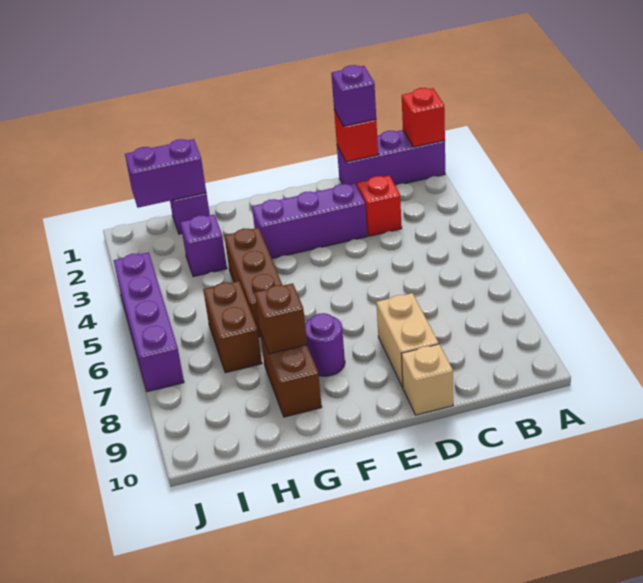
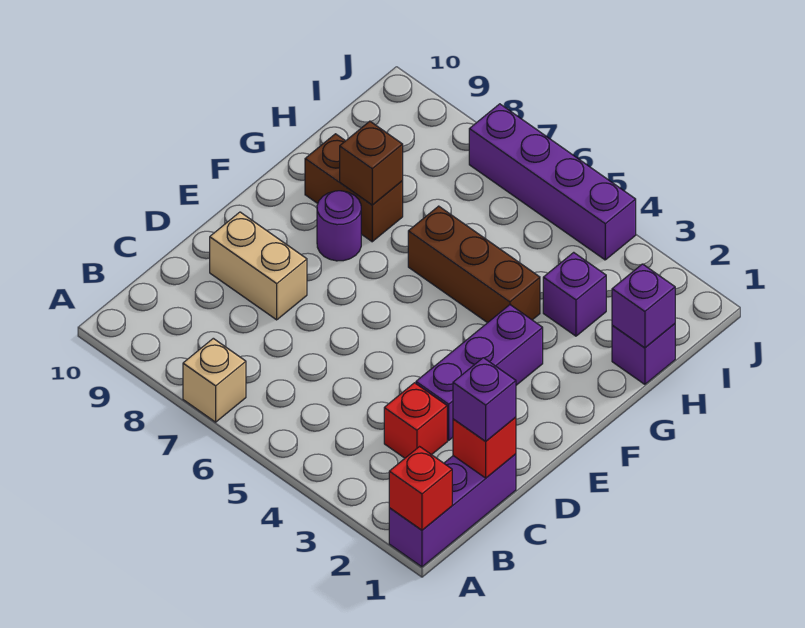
tan 1x1 brick [402,344,453,415] -> tan 1x1 brick moved to [183,338,246,422]
purple 1x2 brick [125,139,206,208] -> purple 1x1 brick [612,264,675,348]
brown 1x2 brick [203,281,262,373] -> none

